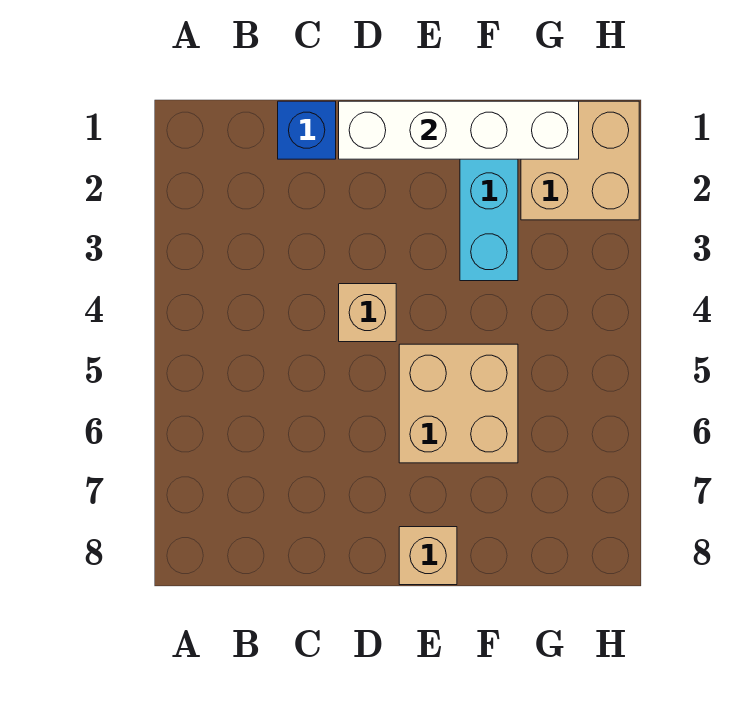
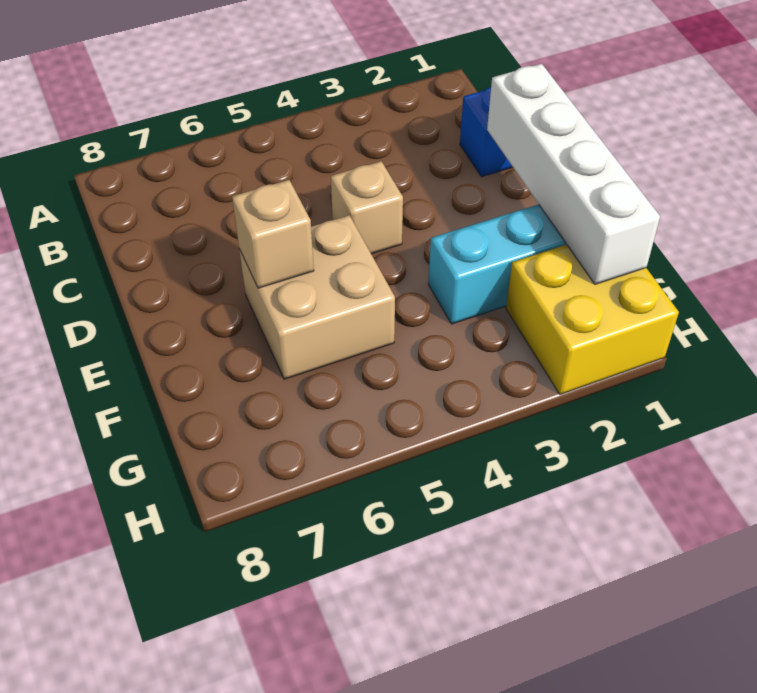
tan 1x1 brick [399,527,457,585] -> tan 1x1 brick moved to [232,180,314,288]
tan 2x2 brick [521,101,639,220] -> yellow 2x2 brick [506,245,679,395]

